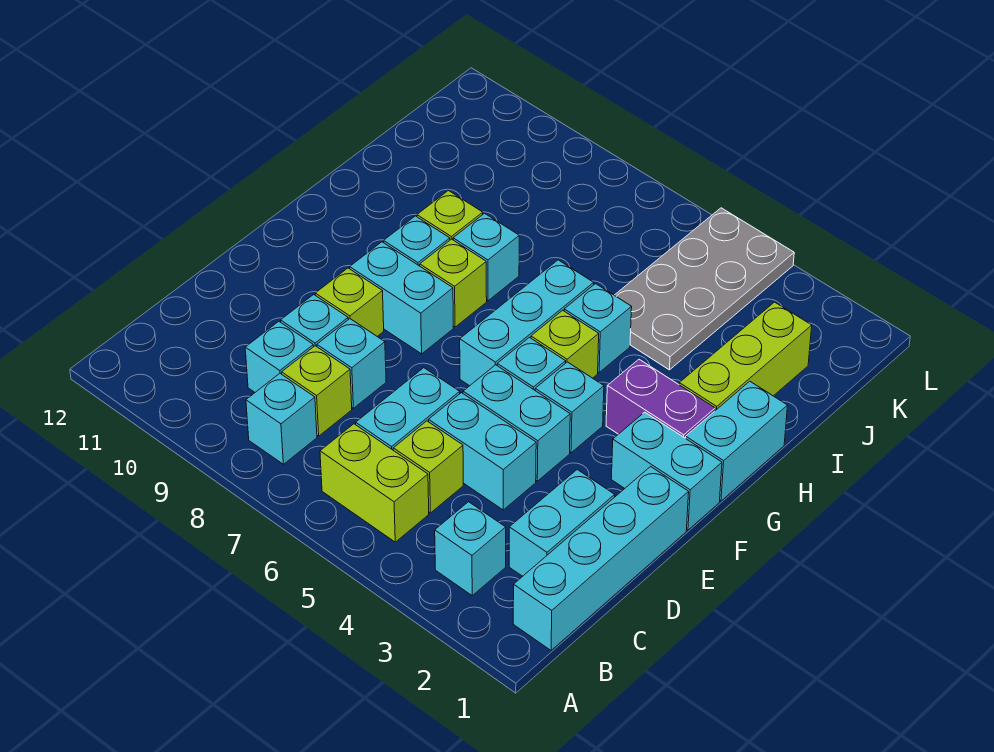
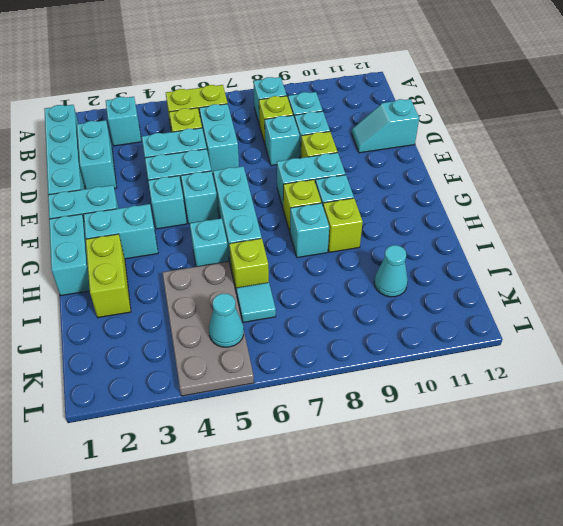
none -> cyan 1x2 slope [352,99,419,153]
purple 1x2 brick [606,359,715,438] -> cyan 1x2 brick [84,204,158,259]
lime 1x1 brick [531,310,599,378] -> lime 1x1 brick moved to [229,239,269,294]
lime 1x3 brick [679,302,812,411] -> lime 1x2 brick [86,234,131,318]
none -> cyan 1x1 tile [236,283,276,322]
none -> cyan 1x1 cone [374,245,408,297]
none -> cyan 1x1 cone [209,293,244,347]

